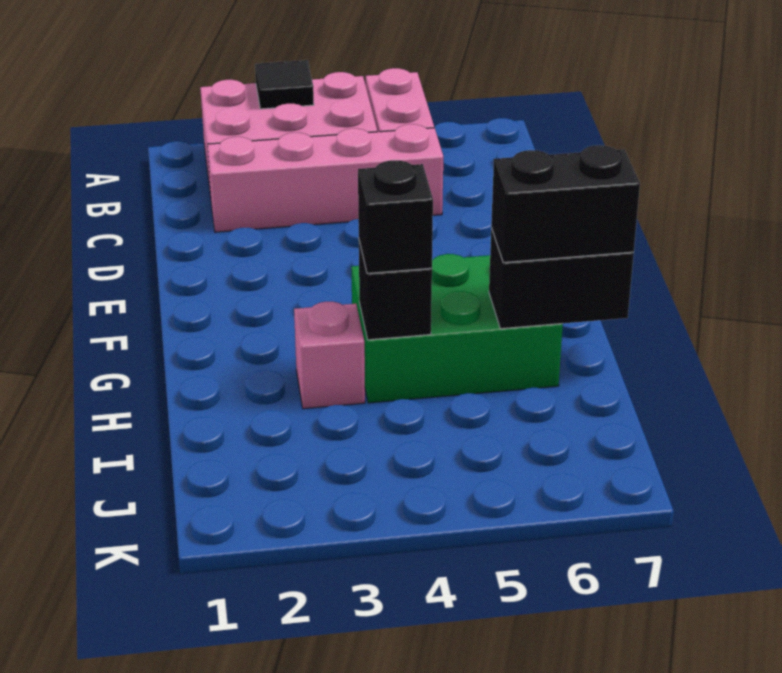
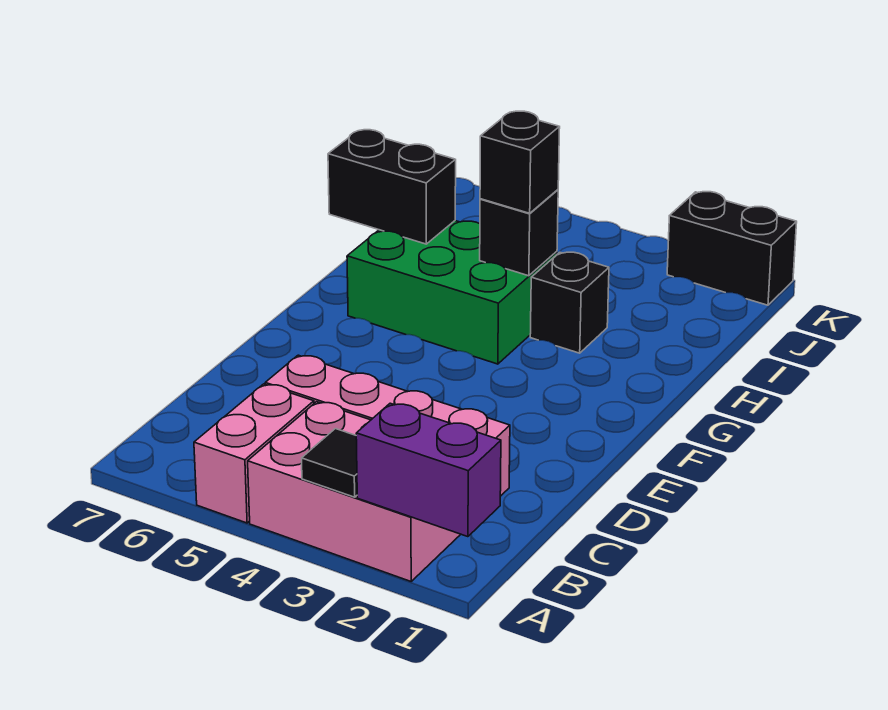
none -> purple 1x2 brick [356,403,501,537]
pink 1x1 brick [294,302,365,409] -> black 1x1 brick [530,252,609,353]
black 1x2 brick [491,145,640,263] -> black 1x2 brick moved to [667,192,797,305]

